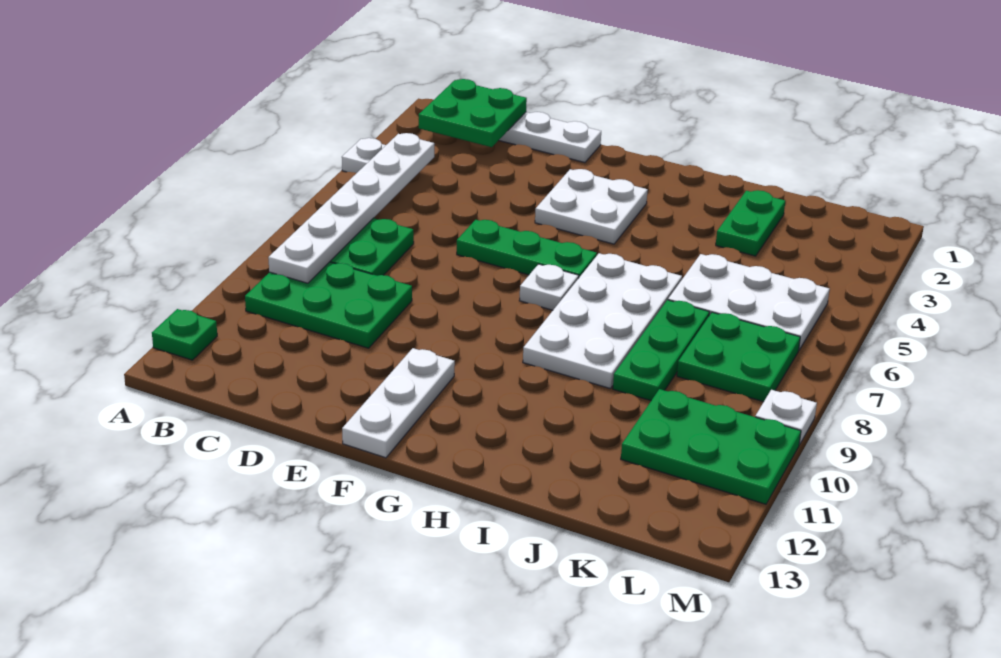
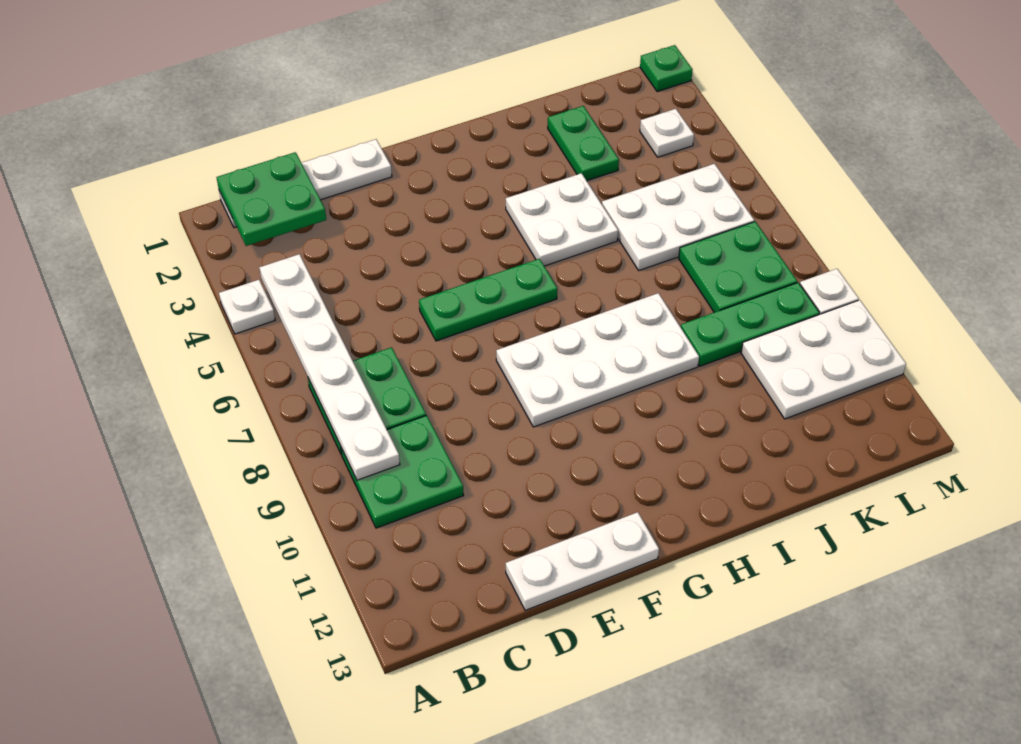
green 1x1 plate [152,309,217,360] -> green 1x1 plate moved to [640,45,693,92]
green 2x3 plate [245,262,412,348] -> green 2x2 plate [341,415,464,528]
white 2x2 plate [535,169,648,244] -> white 2x2 plate moved to [506,173,618,266]
white 1x3 plate [342,348,455,458] -> white 1x3 plate turned to [506,512,659,610]
white 1x1 plate [519,264,579,310] -> white 1x1 plate moved to [640,109,694,157]
white 2x4 plate [523,253,682,389] -> white 2x4 plate turned to [496,293,699,427]
green 1x3 plate [613,300,709,401] -> green 1x3 plate turned to [681,283,820,366]
green 2x3 plate [621,389,801,504] -> white 2x3 plate [741,300,906,419]

